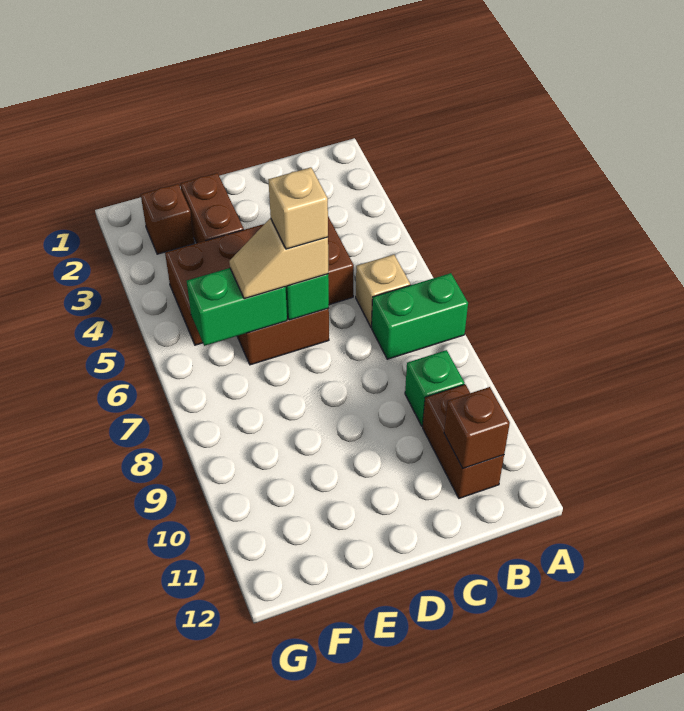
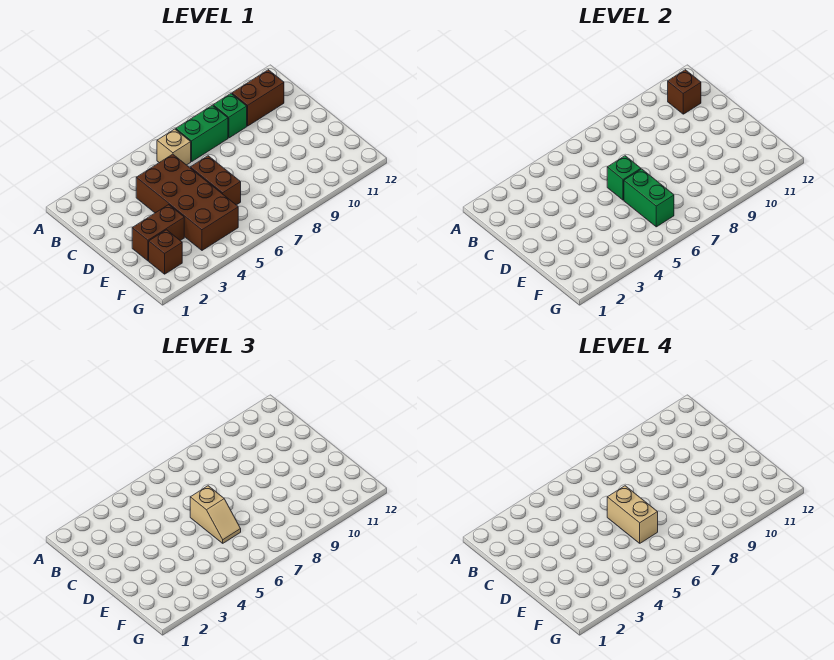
green 1x2 brick [372,273,468,359] -> green 1x2 brick turned to [176,105,228,161]
tan 1x1 brick [268,167,328,249] -> tan 1x2 brick [607,486,658,543]

